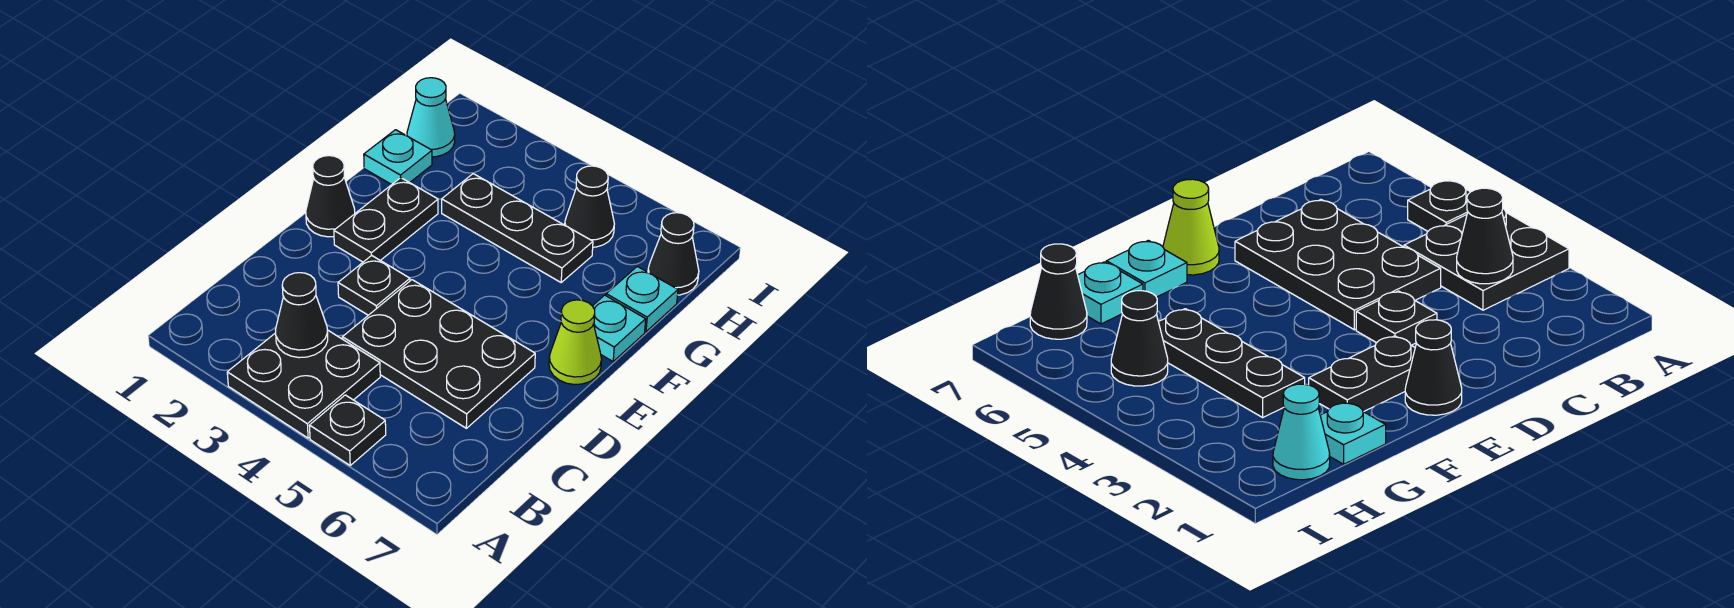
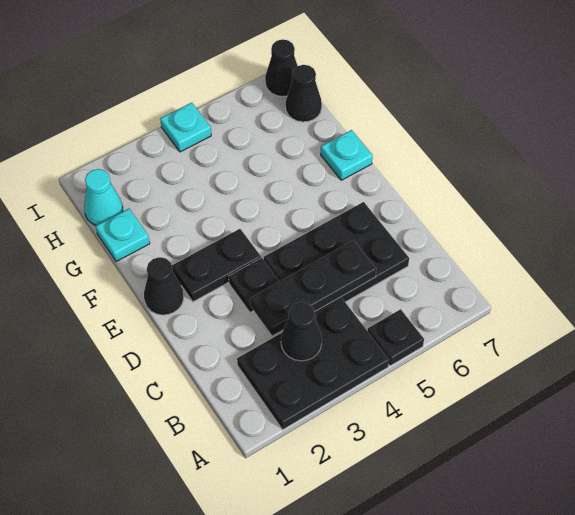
black 2x2 plate [227,330,380,438] -> black 2x3 plate [237,299,389,430]
black 1x2 plate [334,178,438,262] -> black 1x2 plate turned to [172,229,261,302]
lime 1x1 cone [549,300,602,385] -> none
black 1x3 plate [442,174,593,282] -> black 1x3 plate moved to [250,240,376,335]
cyan 1x1 plate [606,266,678,332] -> cyan 1x1 plate moved to [160,103,211,152]
black 1x1 cone [565,166,614,247] -> black 1x1 cone moved to [265,39,298,97]

